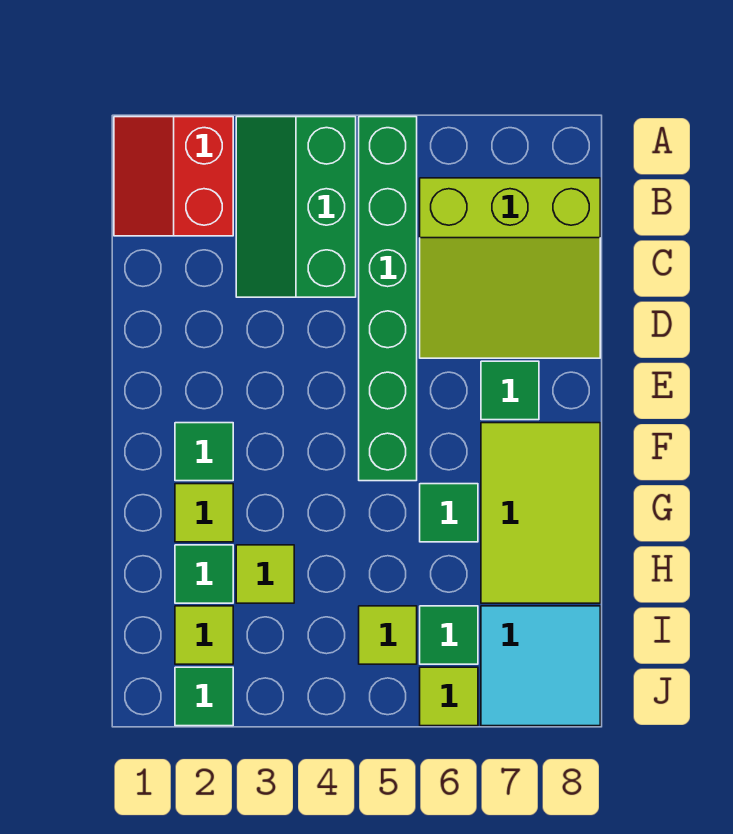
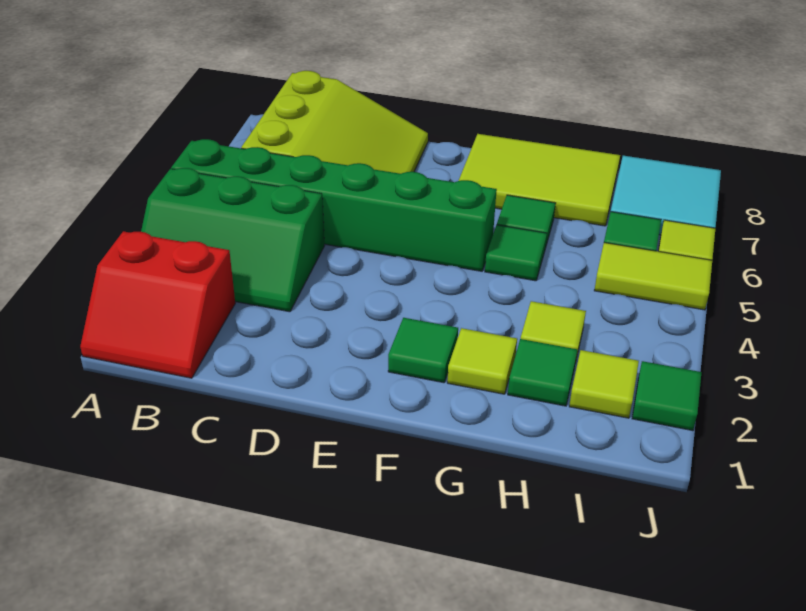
green 1x1 tile [481,361,539,420] -> green 1x1 tile moved to [485,225,547,281]
lime 1x1 tile [359,606,417,664] -> lime 1x2 tile [594,243,712,310]

